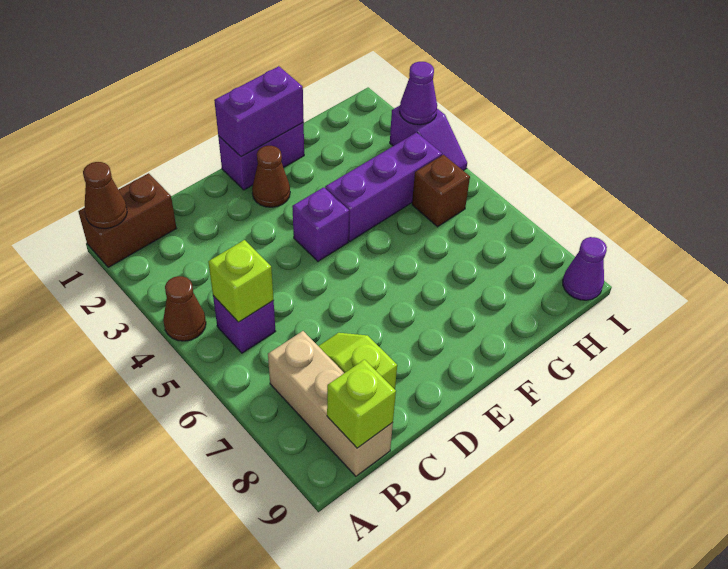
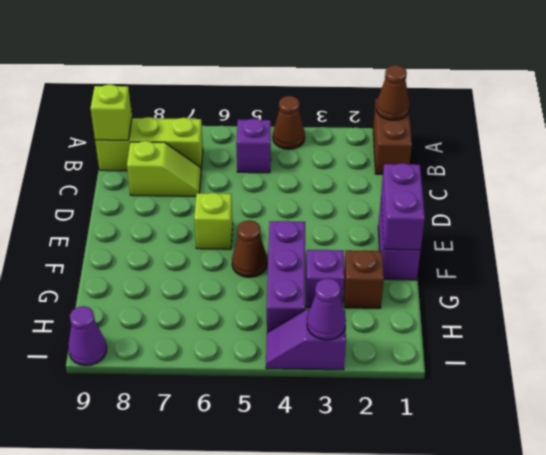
lime 1x1 brick [208,240,273,322] -> lime 1x1 brick moved to [194,193,233,249]
tan 1x3 brick [268,331,393,476] -> lime 1x3 brick [95,117,203,171]
brown 1x1 cone [252,146,290,207] -> brown 1x1 cone moved to [232,220,267,277]
purple 1x1 brick [292,187,349,261] -> purple 1x1 brick moved to [306,250,344,307]
brown 1x1 brick [412,155,470,227] -> brown 1x1 brick moved to [344,250,384,308]

